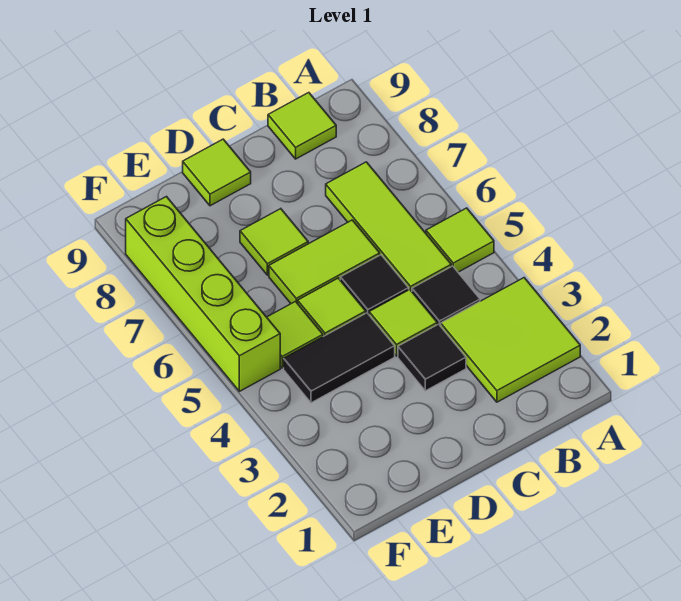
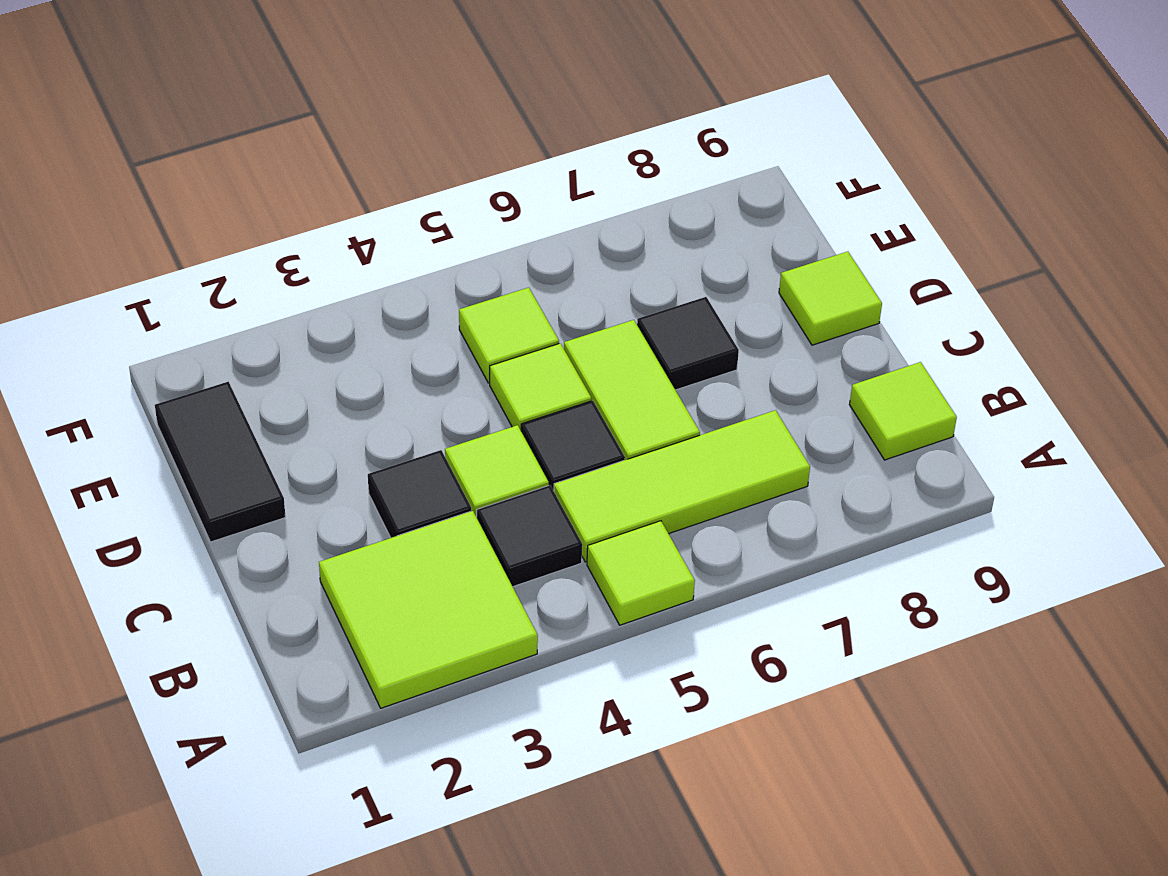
black 1x2 tile [284,313,395,403] -> black 1x2 tile moved to [155,382,286,542]
lime 1x1 tile [240,209,308,275] -> black 1x1 tile [637,297,739,390]
lime 1x4 brick [126,197,280,391] -> none

